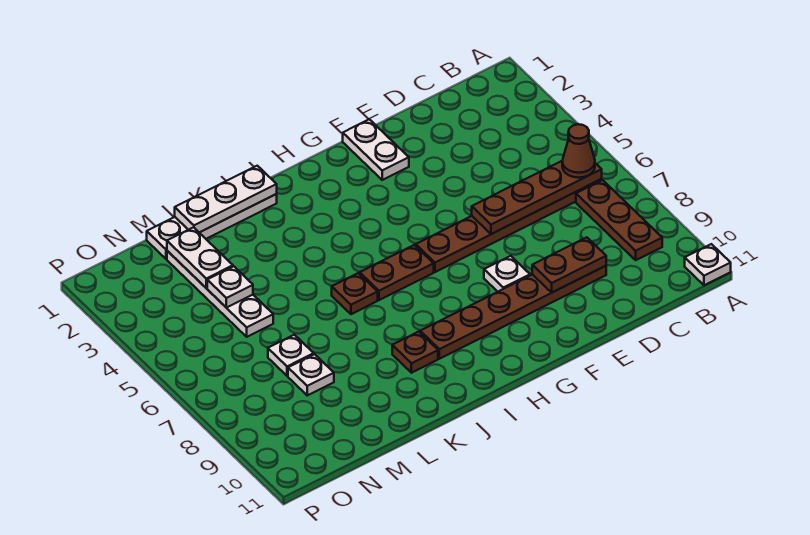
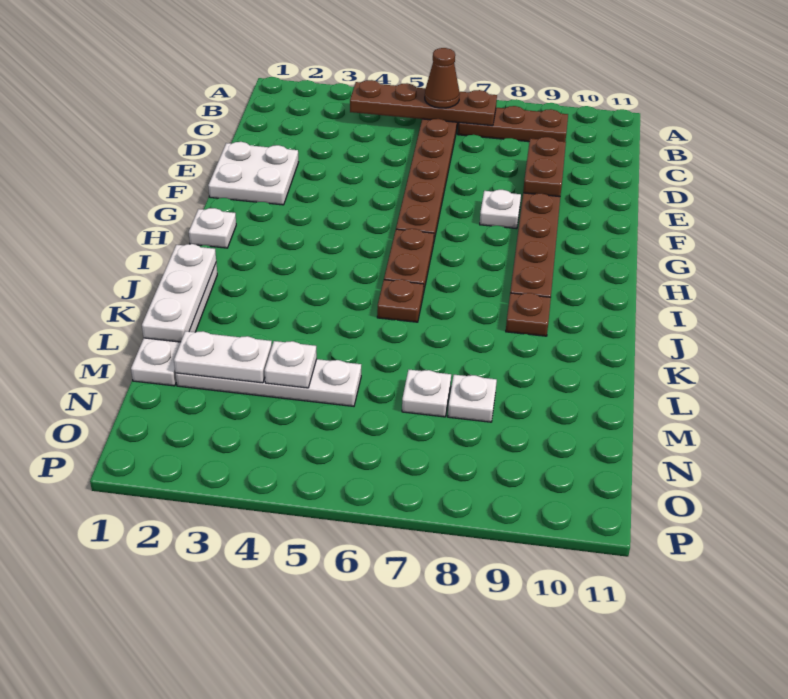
white 1x1 plate [685,244,731,285] -> white 1x1 plate moved to [189,208,236,248]
brown 1x4 plate [472,161,602,234] -> brown 1x4 plate turned to [350,80,497,126]
white 1x2 plate [343,119,409,180] -> white 2x2 plate [208,142,298,205]

